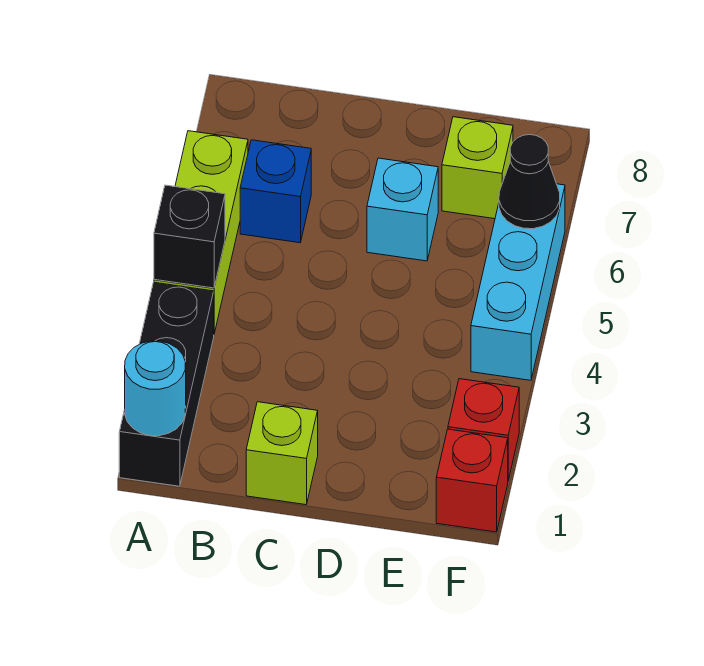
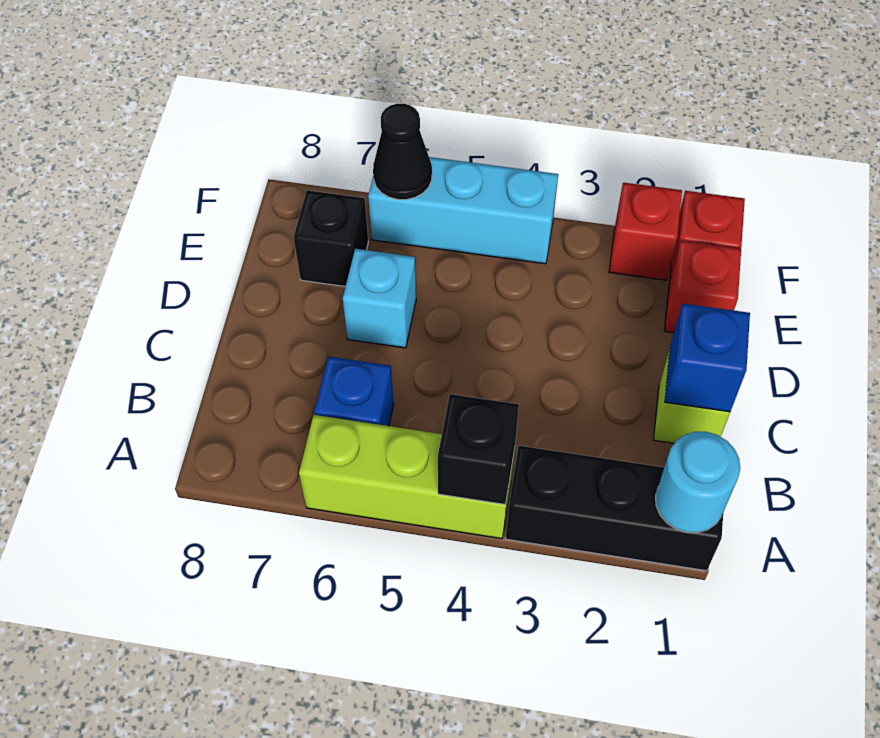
none -> blue 1x1 brick [665,303,750,412]
none -> red 1x1 brick [665,241,741,333]
lime 1x1 brick [442,117,513,219] -> black 1x1 brick [293,190,368,287]

